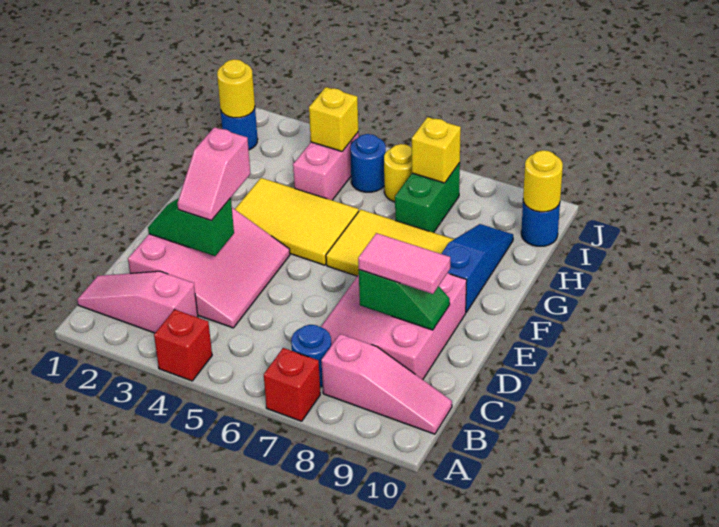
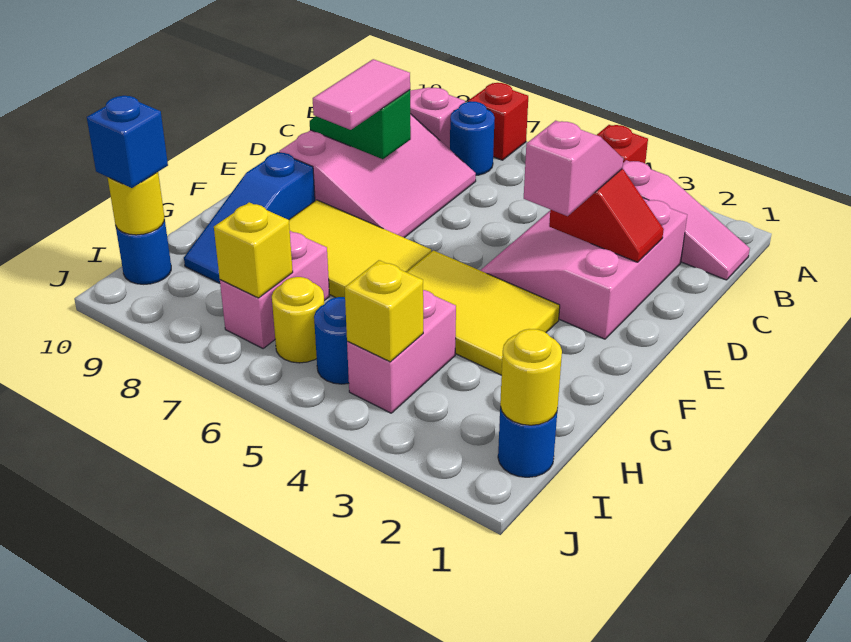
green 1x2 slope [148,198,234,256] -> red 1x2 slope [549,169,664,262]
pink 1x2 tile [358,233,450,294] -> pink 1x2 tile turned to [313,59,410,130]
green 1x2 brick [395,163,460,233] -> pink 1x2 brick [220,231,330,348]
none -> blue 1x1 brick [87,96,168,188]

